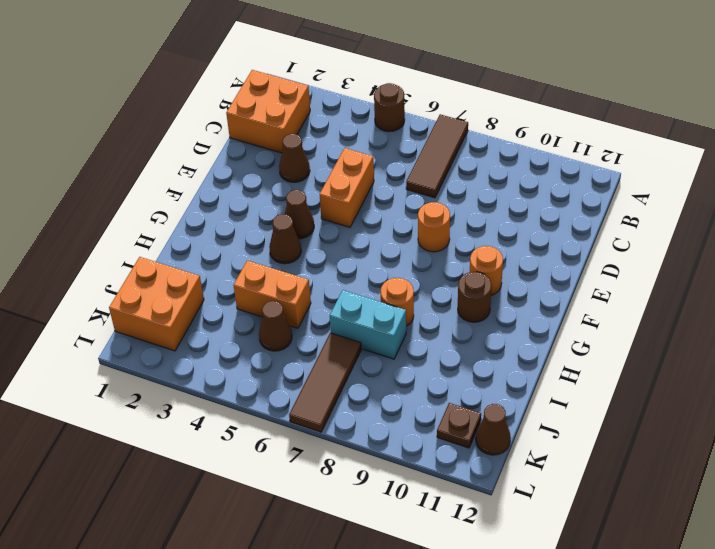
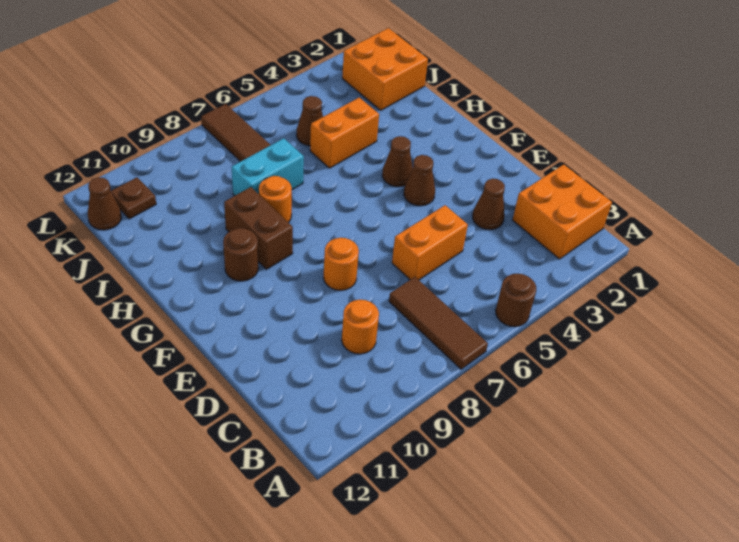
orange 1x2 brick [320,148,374,227] -> orange 1x2 brick turned to [392,205,468,280]
orange 1x1 round brick [470,246,503,295] -> orange 1x1 round brick moved to [342,300,379,354]
none -> brown 1x2 brick [224,187,293,269]

